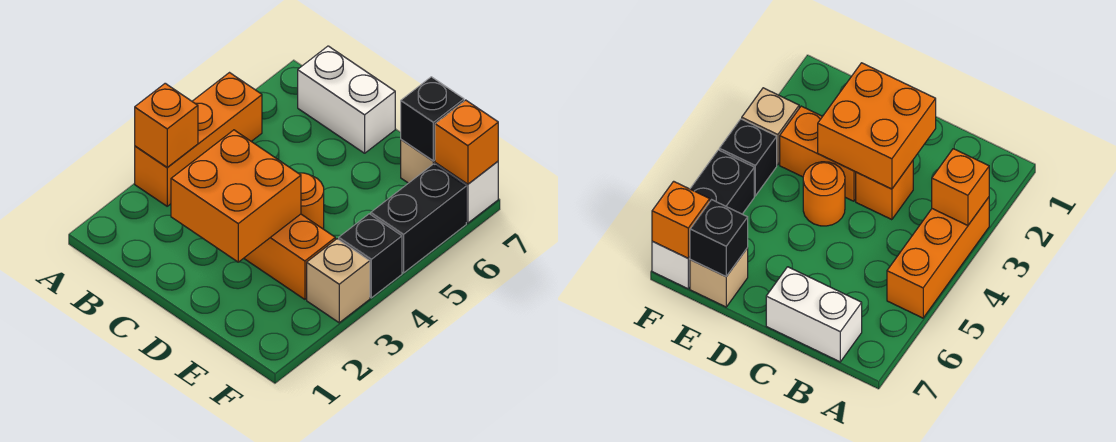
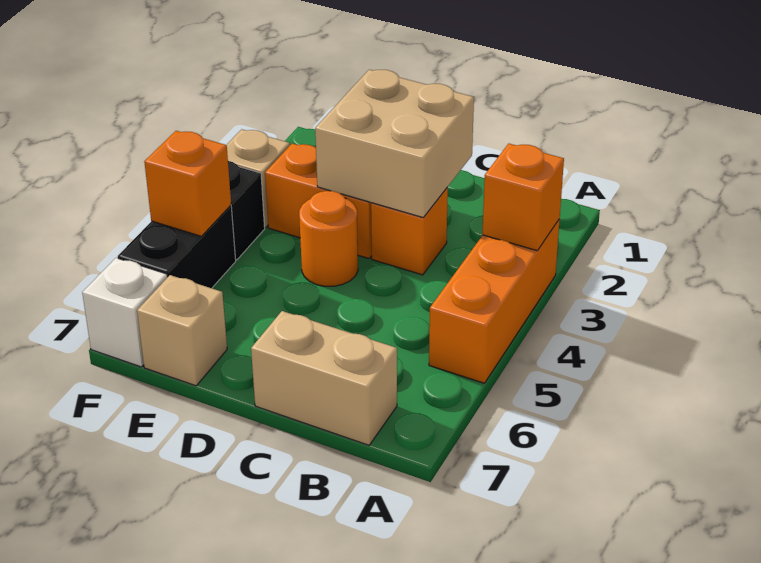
white 1x2 brick [298,46,395,153] -> tan 1x2 brick [251,311,397,445]
orange 2x2 brick [171,130,301,262] -> tan 2x2 brick [315,70,474,218]
black 1x1 brick [401,77,464,161] -> none
orange 1x1 brick [435,100,498,184] -> orange 1x1 brick moved to [144,131,231,236]

